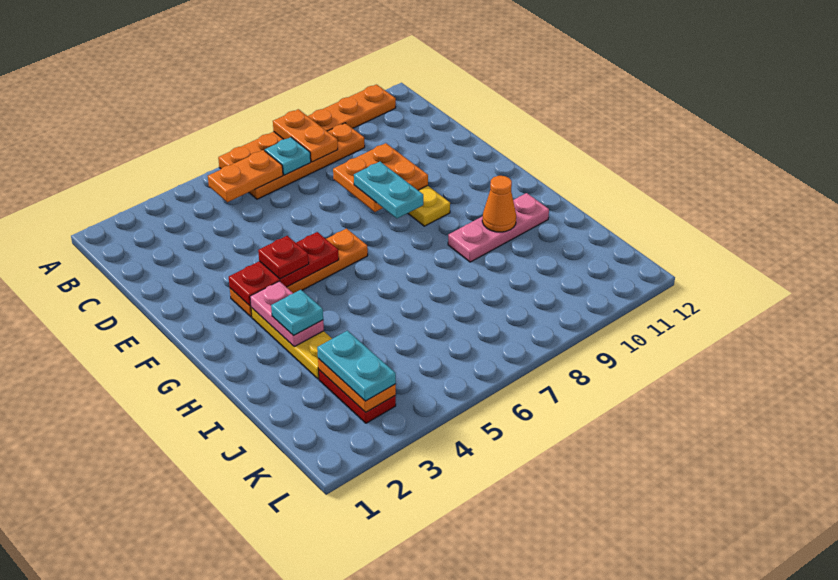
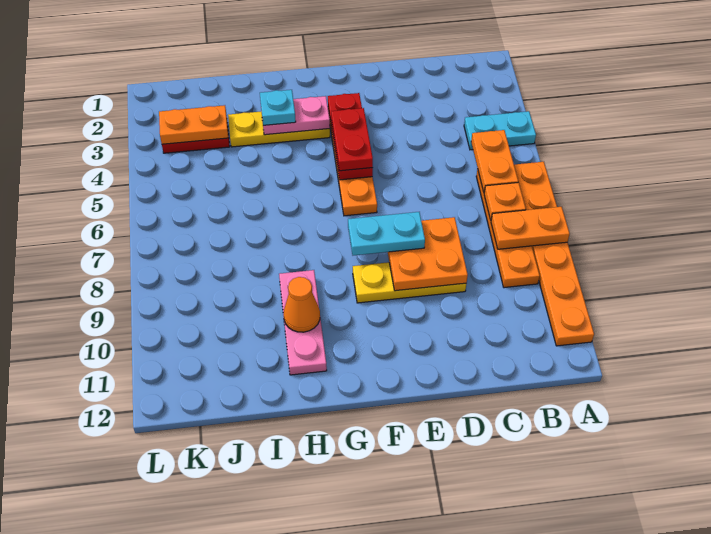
cyan 1x1 plate [265,137,311,175] -> orange 1x1 plate [484,182,526,220]
red 1x1 plate [258,236,309,279] -> red 1x2 plate [331,108,373,171]
cyan 1x2 plate [317,331,396,401] -> cyan 1x2 plate moved to [464,111,536,150]

